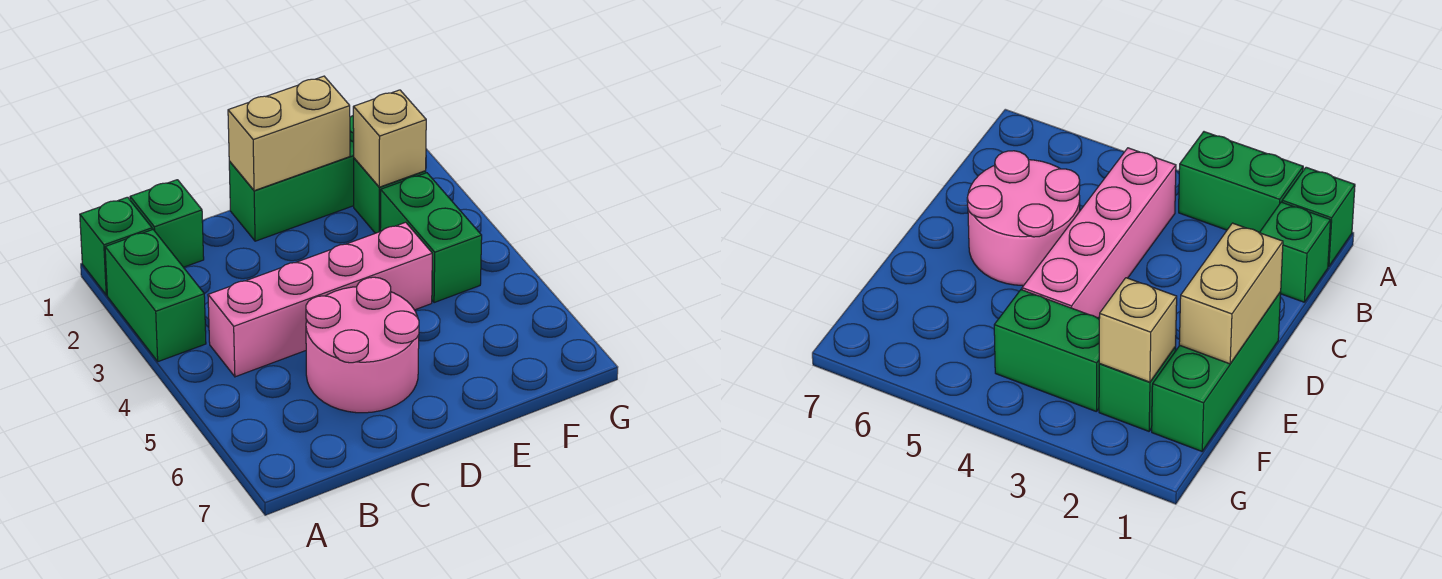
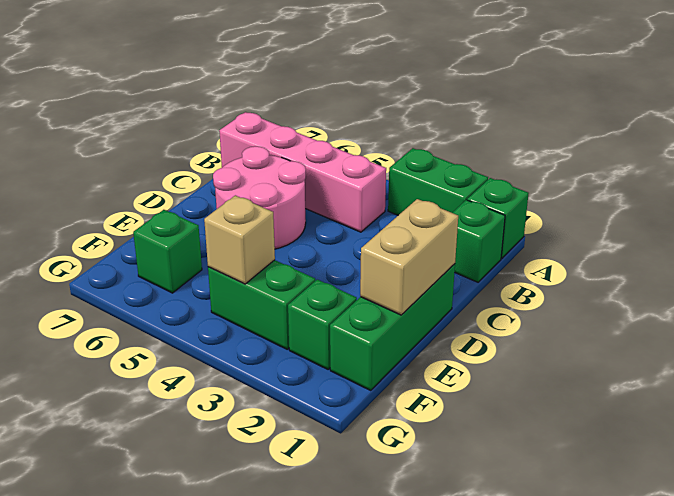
pink 1x4 brick [208,222,432,377] -> pink 1x4 brick turned to [219,112,386,232]
tan 1x1 brick [353,90,426,187] -> tan 1x1 brick moved to [204,195,275,284]
none -> green 1x1 brick [133,210,202,293]

